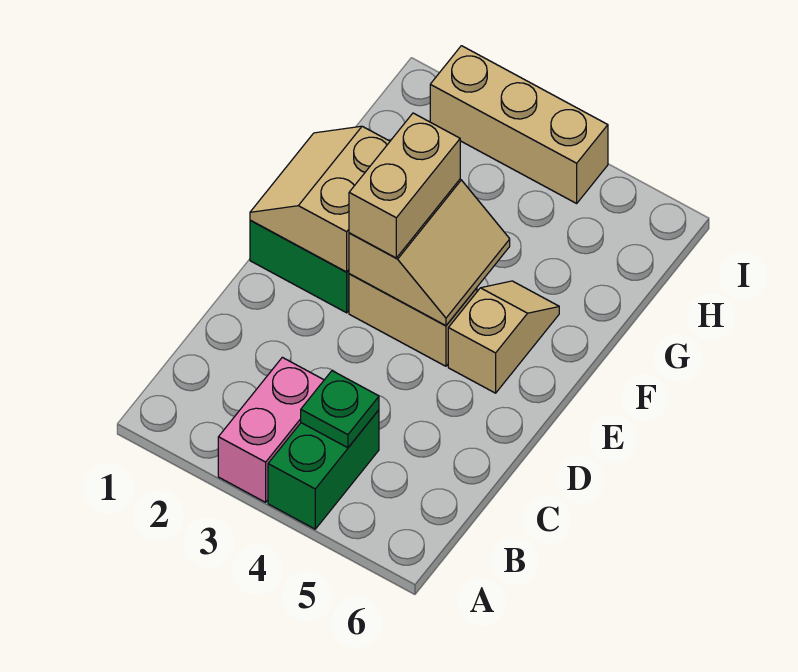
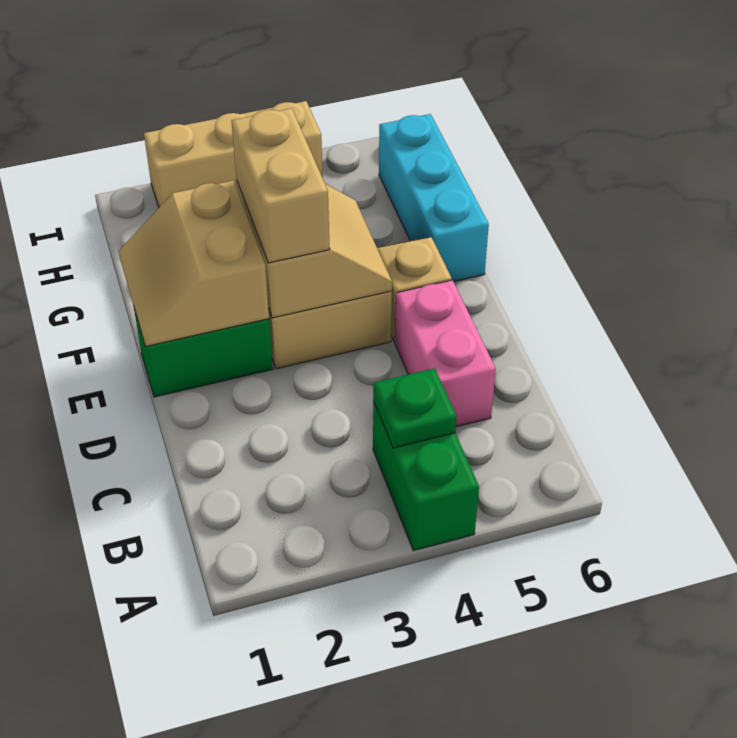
pink 1x2 brick [218,357,324,502] -> pink 1x2 brick moved to [395,280,496,427]
none -> cyan 1x3 brick [379,114,489,282]

